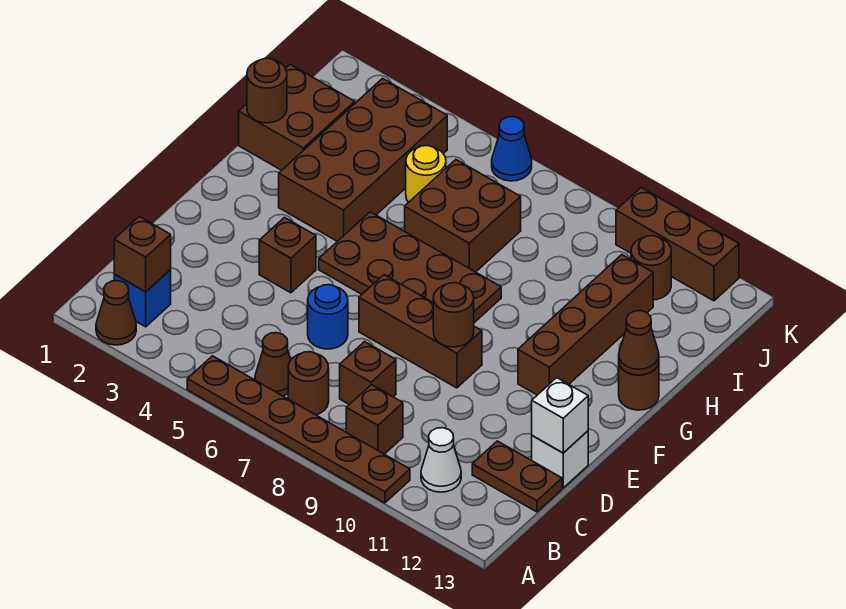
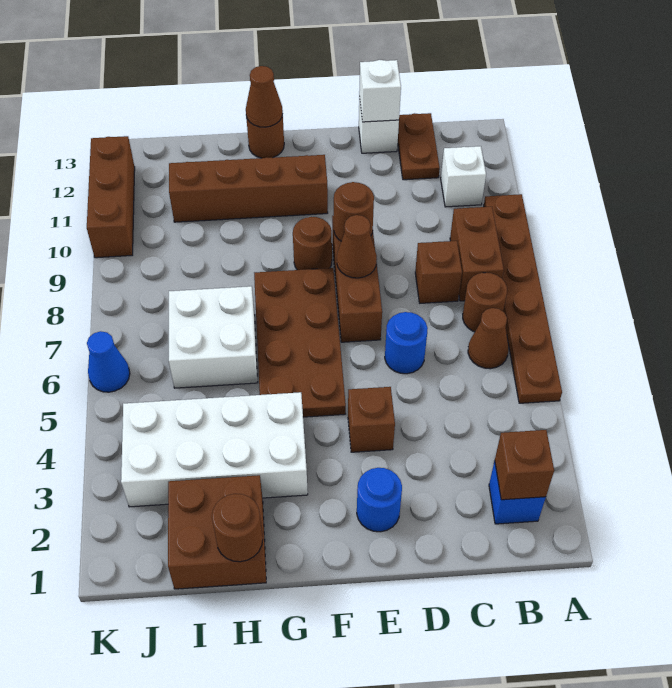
brown 1x1 cone [96,281,136,345] -> brown 1x1 cone moved to [337,215,377,278]
brown 1x1 brick [346,385,403,454] -> brown 1x2 brick [450,207,504,301]
white 1x1 cone [421,428,461,492] -> white 1x1 brick [441,146,486,207]
none -> blue 1x1 round brick [357,468,402,532]
brown 2x4 brick [279,78,447,242] -> white 2x4 brick [121,392,308,507]
brown 2x2 brick [405,160,521,272] -> white 2x2 brick [169,286,258,388]
yellow 1x1 round brick [406,146,446,202] -> none
brown 1x1 round brick [631,236,671,300] -> brown 1x1 round brick moved to [293,217,332,270]

